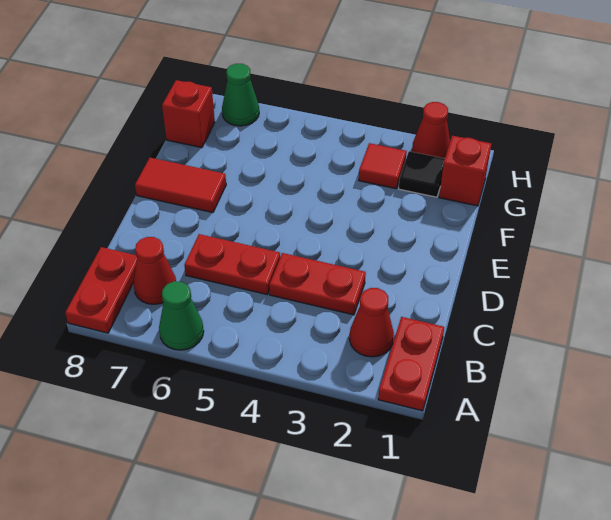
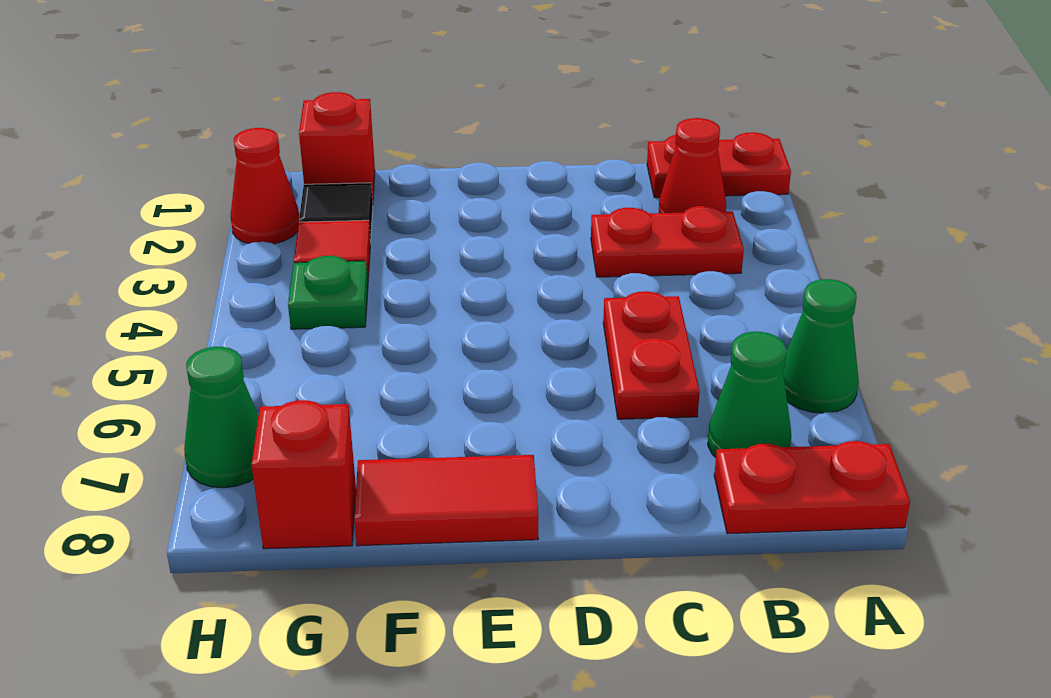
red 1x1 cone [133,237,176,304] -> green 1x1 cone [708,332,791,457]
red 1x2 plate [269,253,366,315] -> red 1x2 plate turned to [591,206,744,277]
red 1x2 tile [135,158,226,212] -> red 1x2 tile turned to [354,455,538,546]
none -> green 1x1 plate [288,256,368,329]

